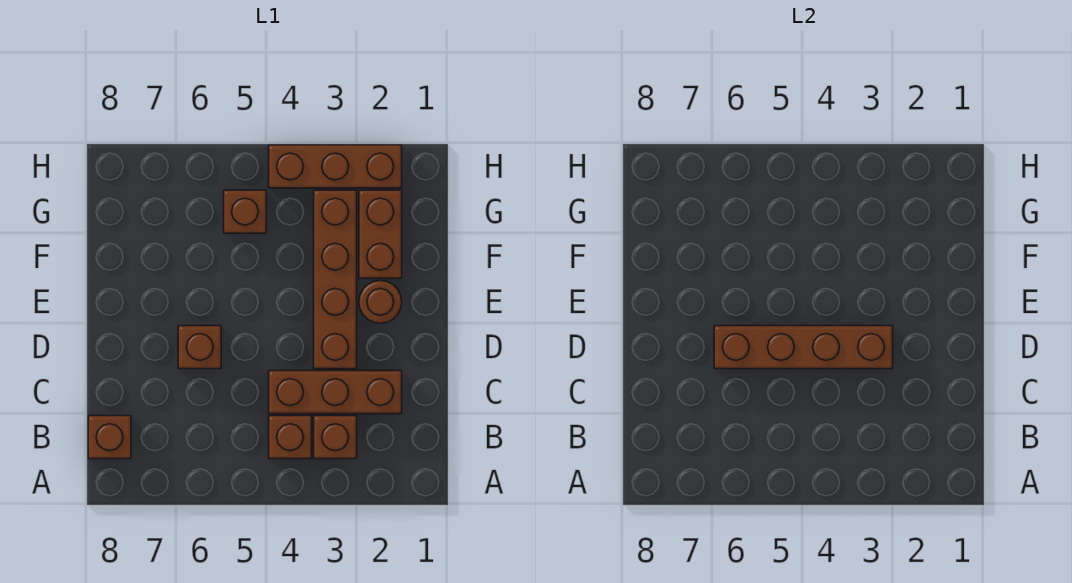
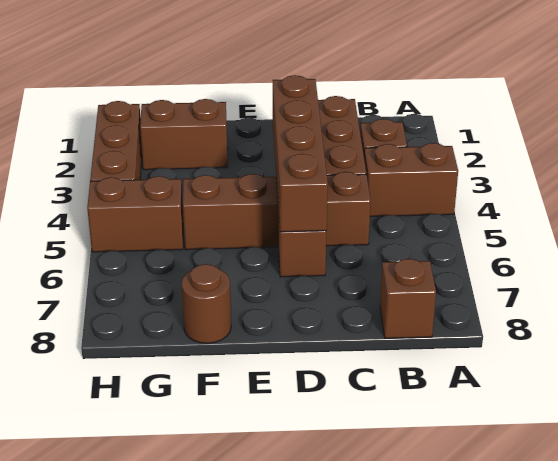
brown 1x1 brick [269,416,312,459] -> brown 1x2 brick [364,143,458,217]
brown 1x4 brick [314,190,357,369] -> brown 1x4 brick moved to [183,172,371,250]
brown 1x1 round brick [359,281,402,323] -> brown 1x1 round brick moved to [182,264,231,343]
brown 1x1 brick [224,190,266,233] -> brown 1x2 brick [87,176,183,252]

